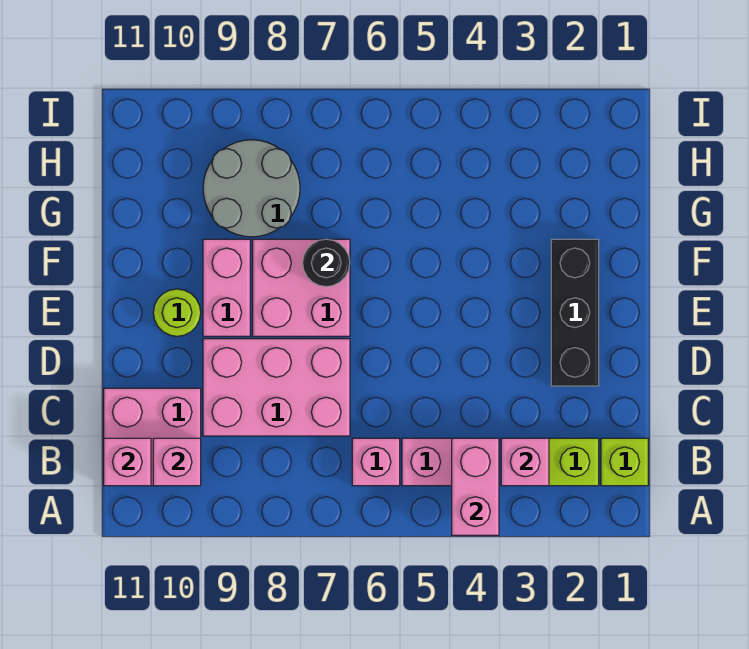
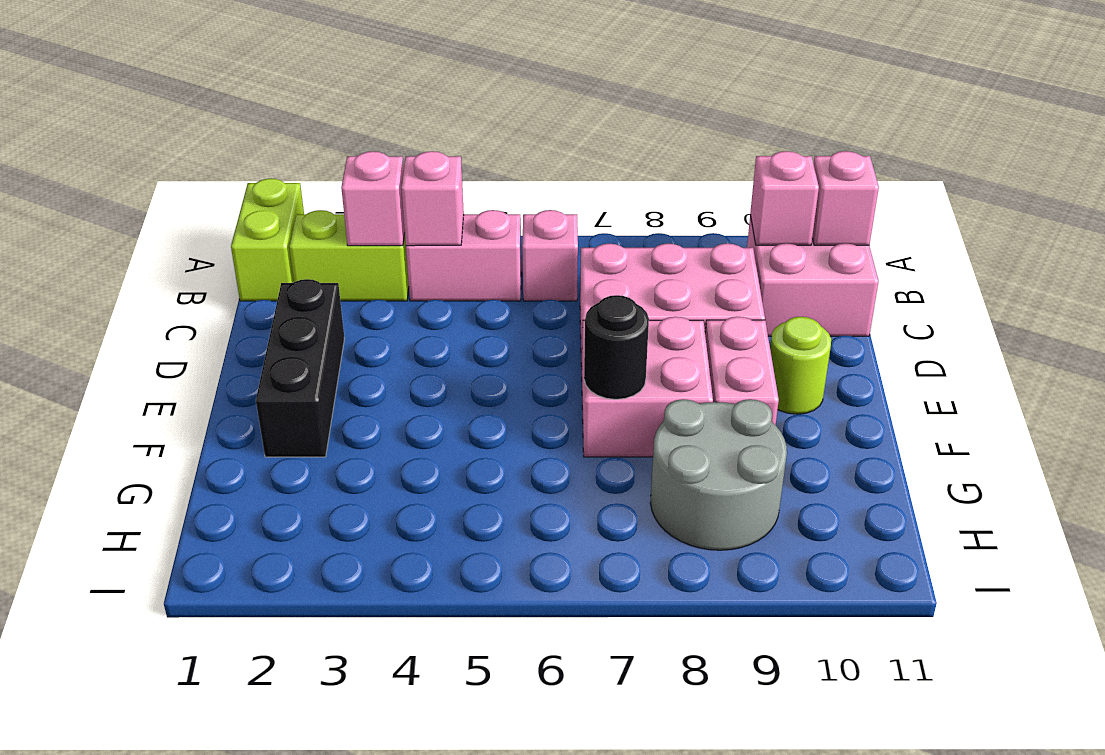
pink 1x2 brick [452,438,499,535] -> pink 1x1 brick [401,151,464,246]
lime 1x1 brick [601,438,648,486] -> lime 1x2 brick [231,178,304,301]

